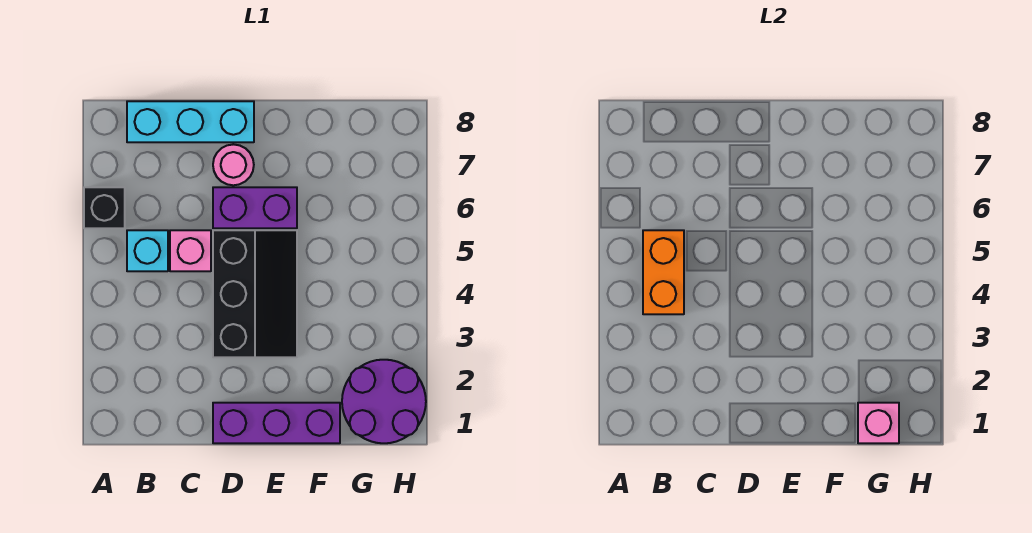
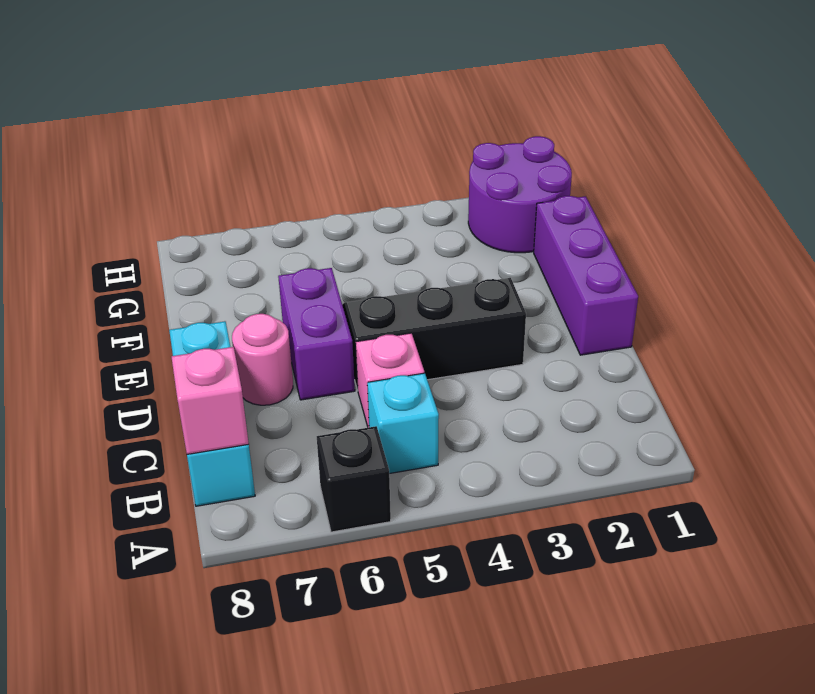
orange 1x2 brick [643,230,684,314] -> none
pink 1x1 brick [858,403,899,443] -> pink 1x1 brick moved to [172,347,249,454]

